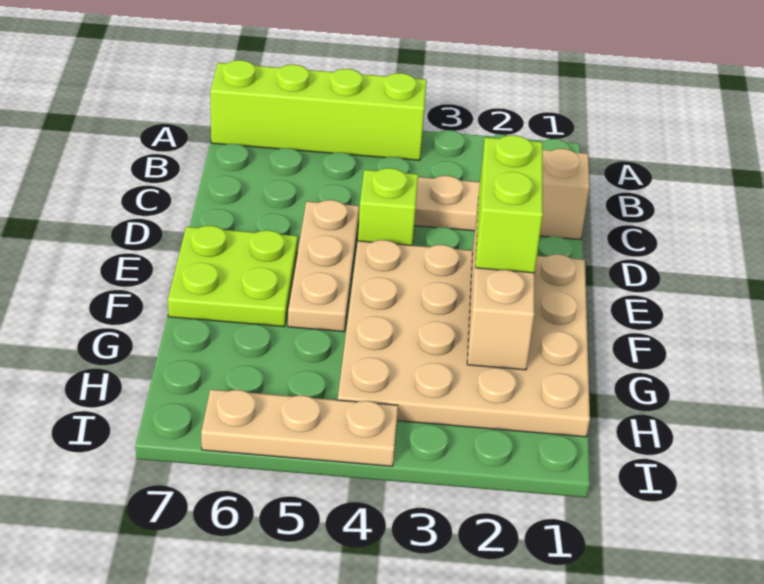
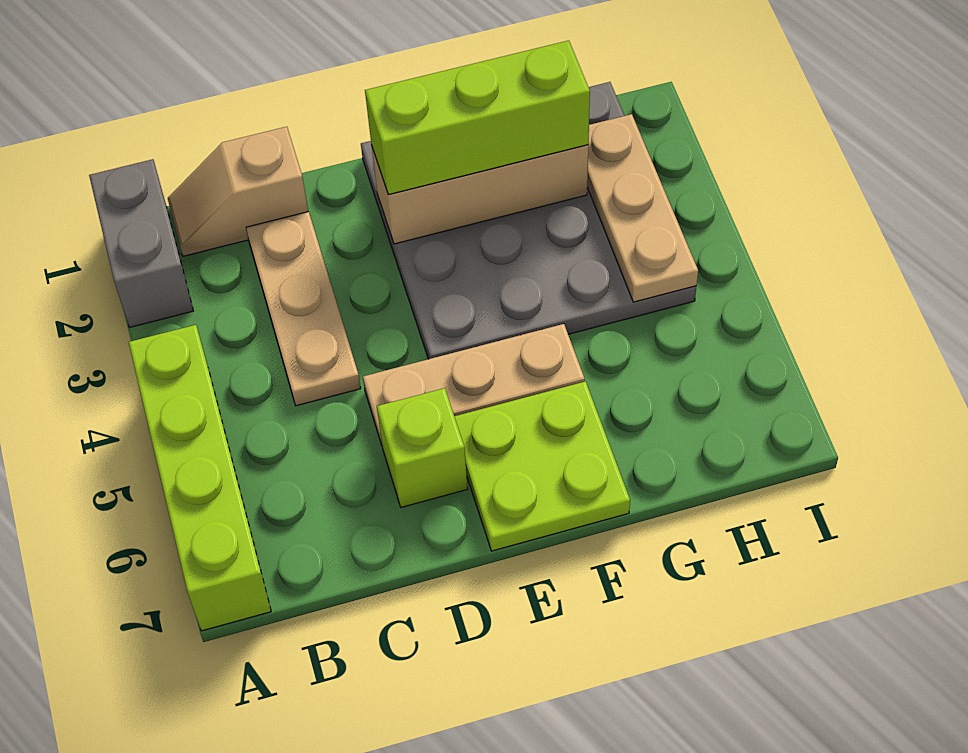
none -> grey 1x2 brick [89,159,193,327]
lime 1x1 brick [358,168,418,245] -> lime 1x1 brick moved to [377,388,467,507]
tan 4x4 plate [338,240,590,437] -> grey 4x4 plate [361,82,696,359]
lime 1x2 brick [475,135,543,273] -> lime 1x3 brick [365,41,590,195]
tan 1x3 plate [201,389,398,466] -> tan 1x3 plate moved to [587,114,698,302]

